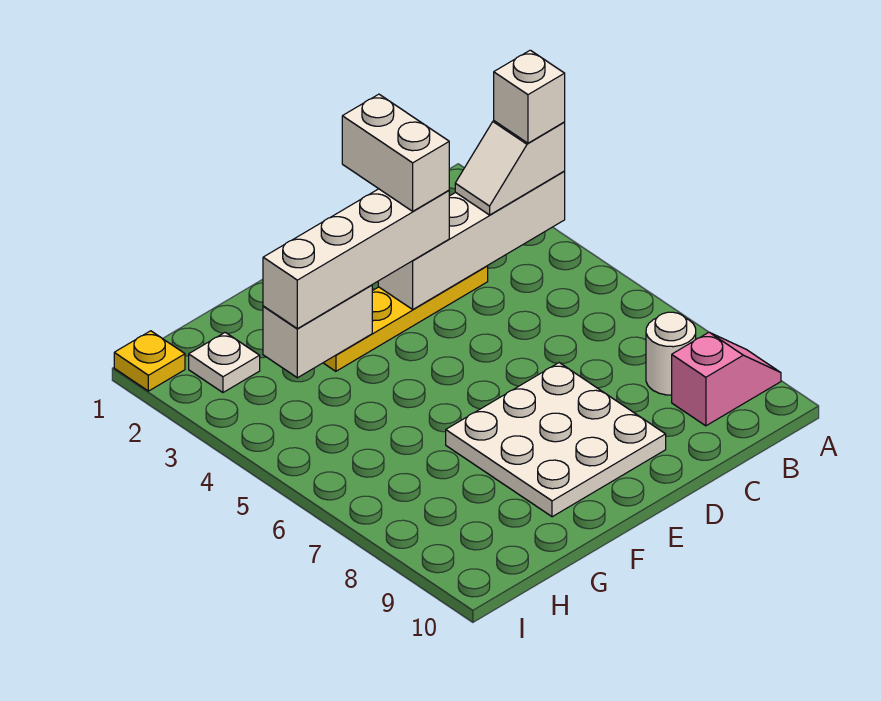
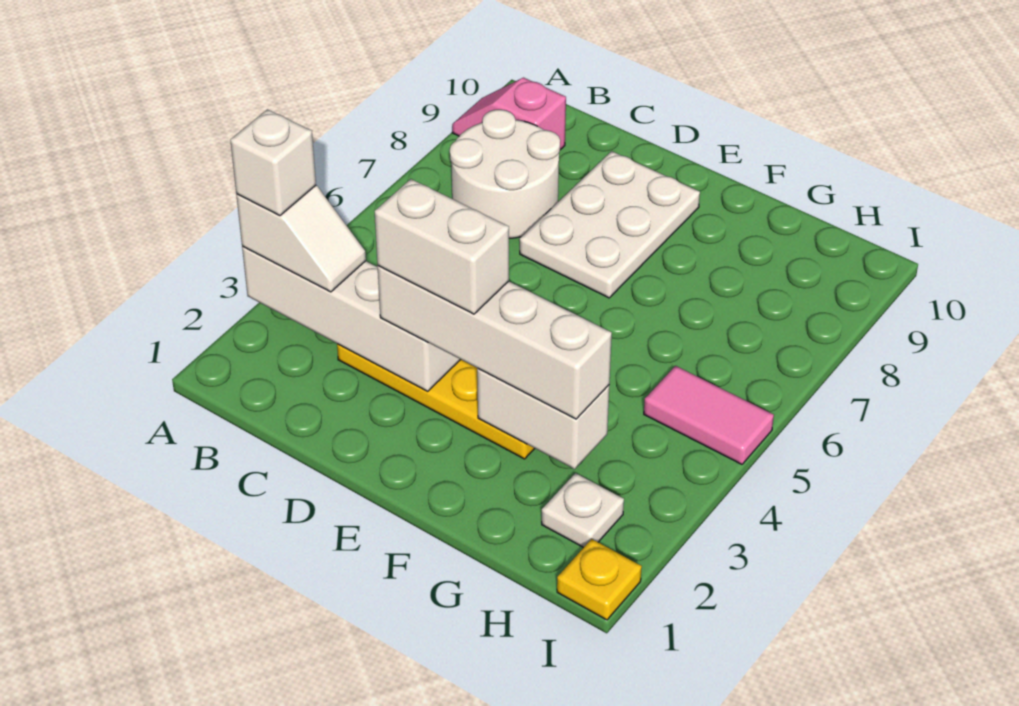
white 1x1 round brick [646,312,696,395] -> white 2x2 round brick [450,109,560,238]
white 1x2 brick [342,94,449,211] -> white 1x2 brick turned to [375,179,509,314]
white 3x3 plate [446,363,666,517] -> white 2x3 plate [520,151,700,298]
none -> pink 1x2 tile [644,366,774,464]

